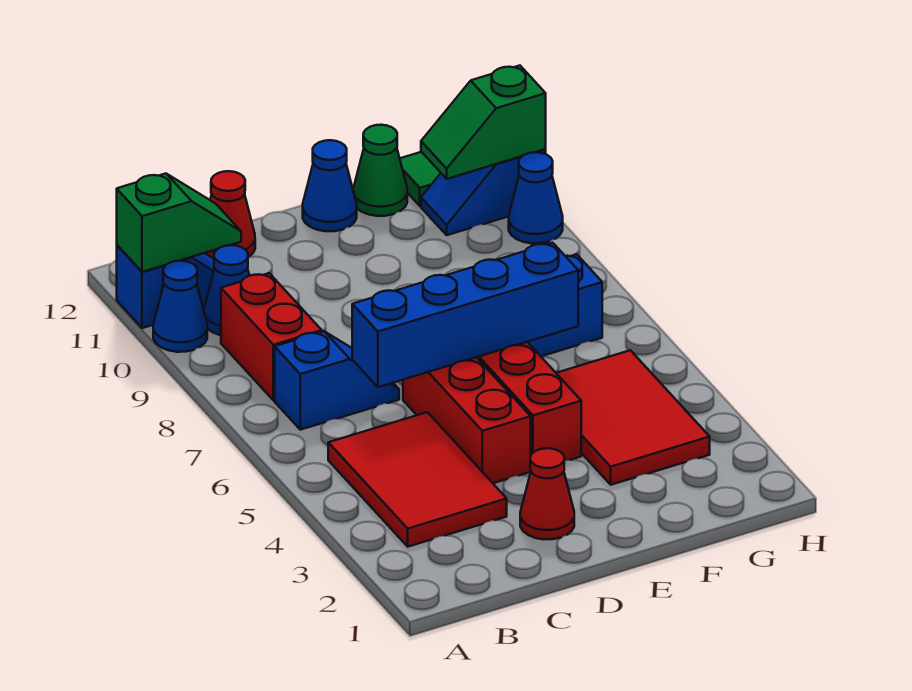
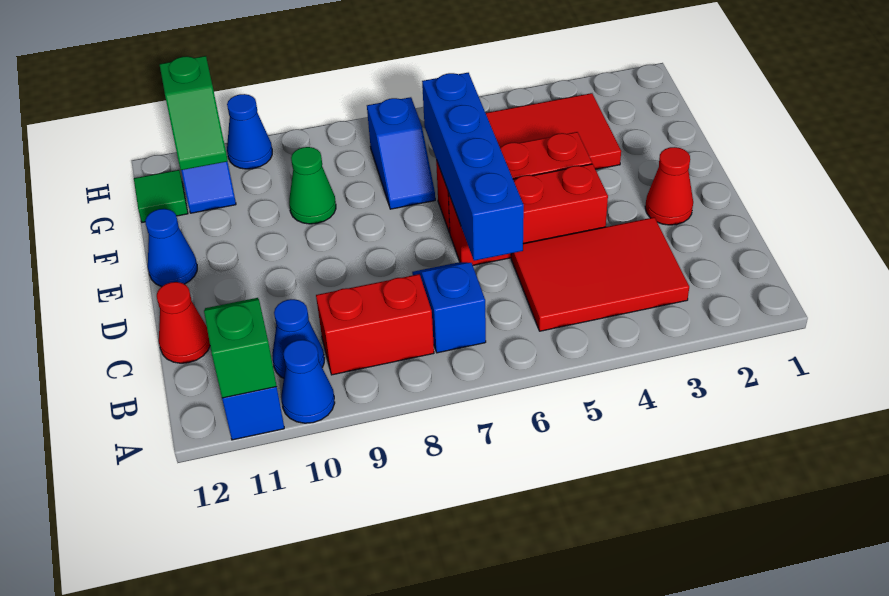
green 1x1 cone [353,125,407,216] -> green 1x1 cone moved to [289,147,336,224]

